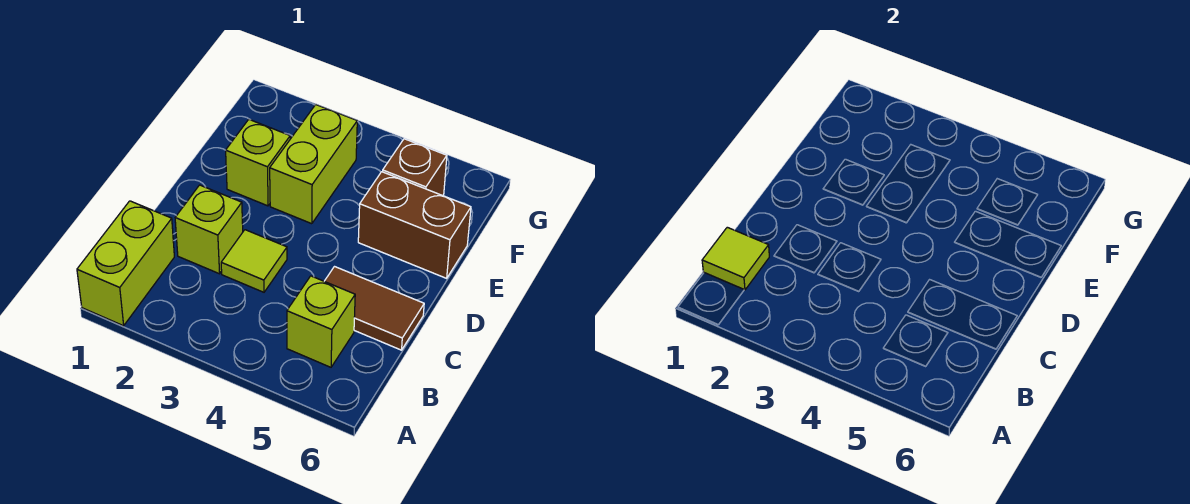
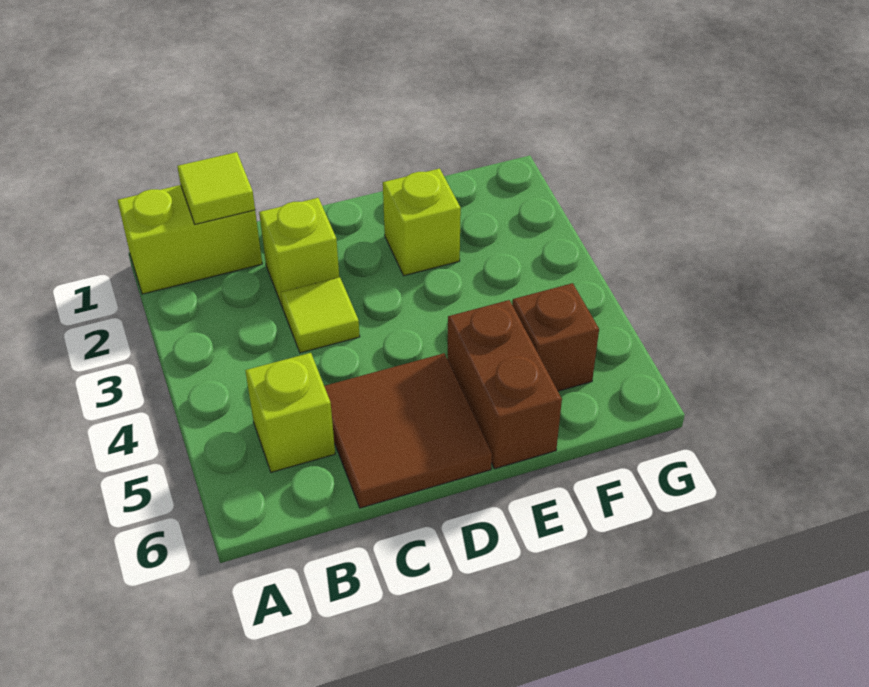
brown 1x2 tile [324,267,424,350] -> brown 2x2 tile [324,353,492,508]
lime 1x2 brick [270,105,357,224] -> none

